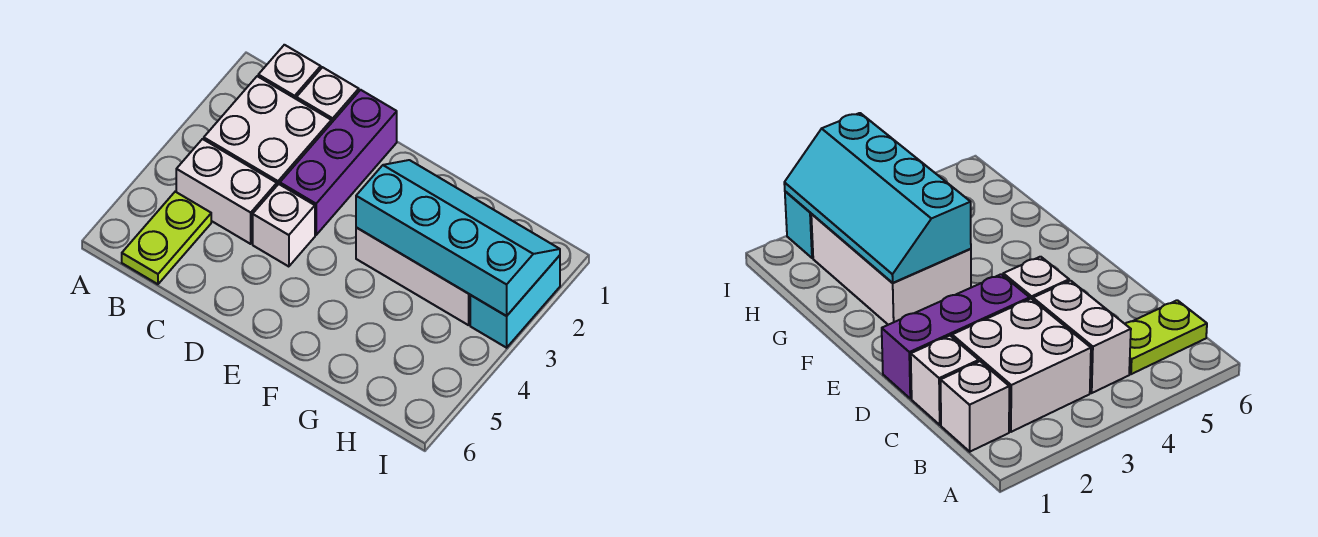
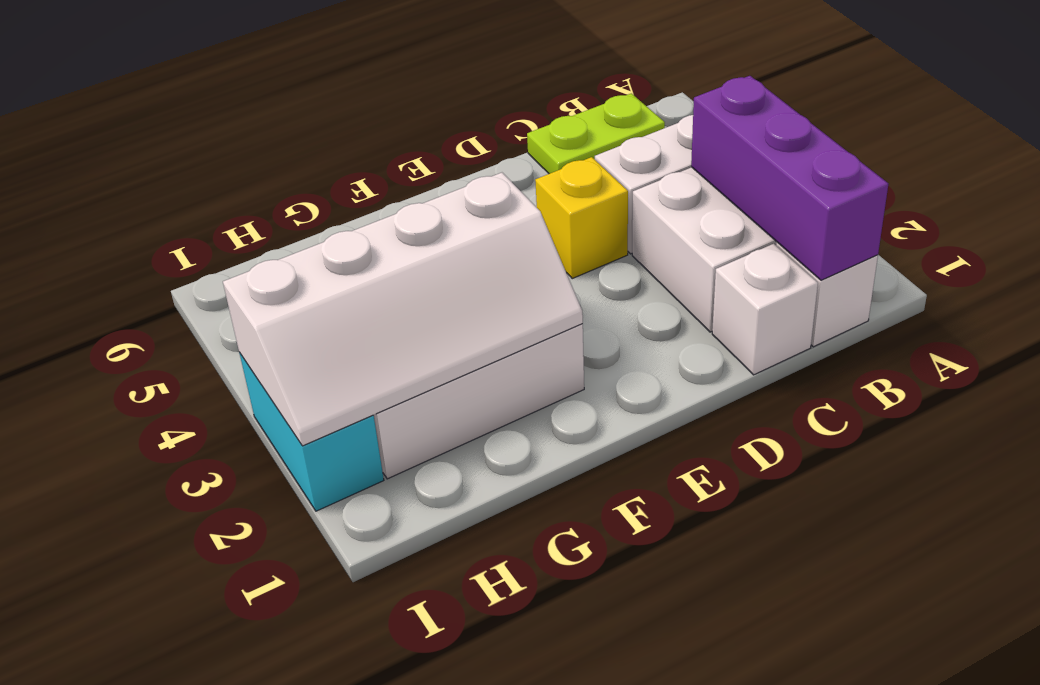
lime 1x2 plate [122,192,211,284] -> lime 1x2 plate turned to [527,93,665,174]
purple 1x3 brick [280,90,397,235] -> purple 1x3 brick moved to [691,76,888,280]
white 1x1 brick [253,184,315,267] -> yellow 1x1 brick [535,157,628,278]
cyan 2x4 slope [356,160,560,316] -> white 2x4 slope [223,173,583,446]

